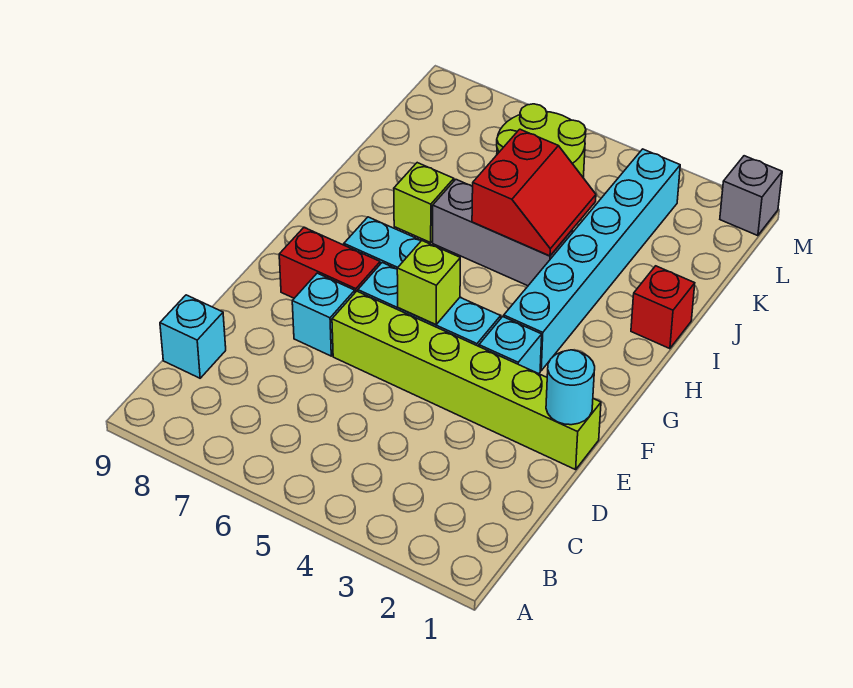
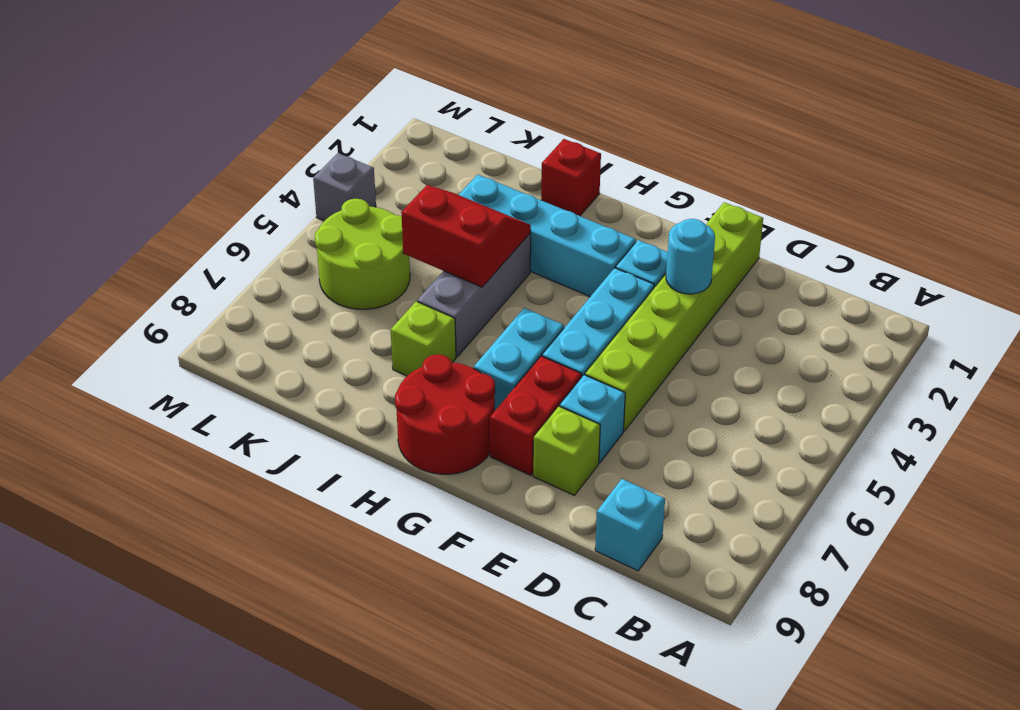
cyan 1x1 round brick [546,350,595,425] -> cyan 1x1 round brick moved to [666,219,715,294]
lime 1x1 brick [397,241,460,325] -> lime 1x1 brick moved to [533,406,600,496]
cyan 1x6 brick [504,149,680,371] -> cyan 1x4 brick [459,174,636,297]
none -> red 2x2 round brick [395,355,495,474]
grey 1x1 brick [720,156,782,236] -> grey 1x1 brick moved to [313,153,376,221]

